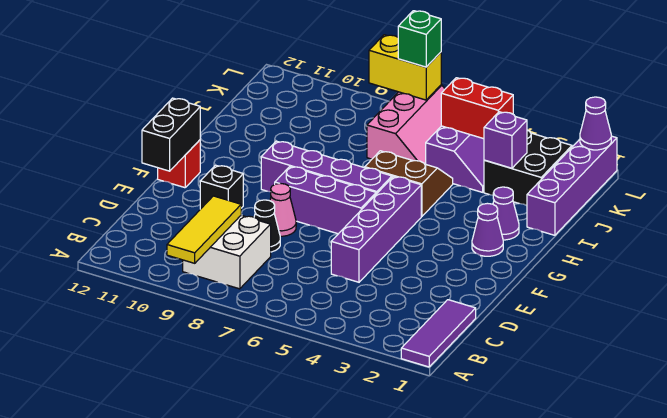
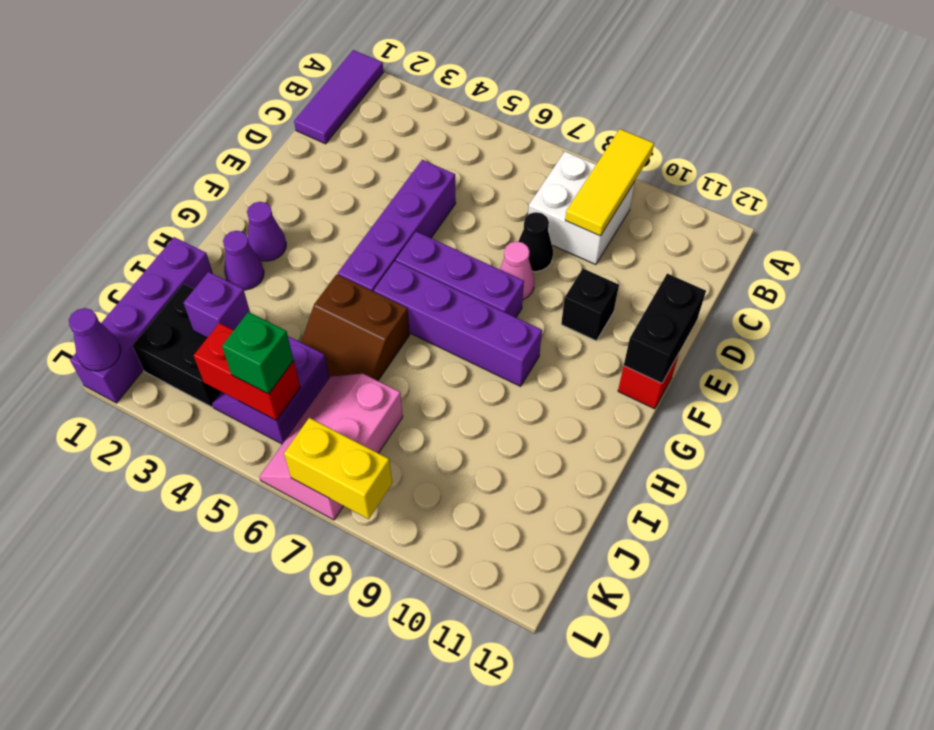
green 1x1 brick [398,11,441,67] -> green 1x1 brick moved to [222,312,294,394]

